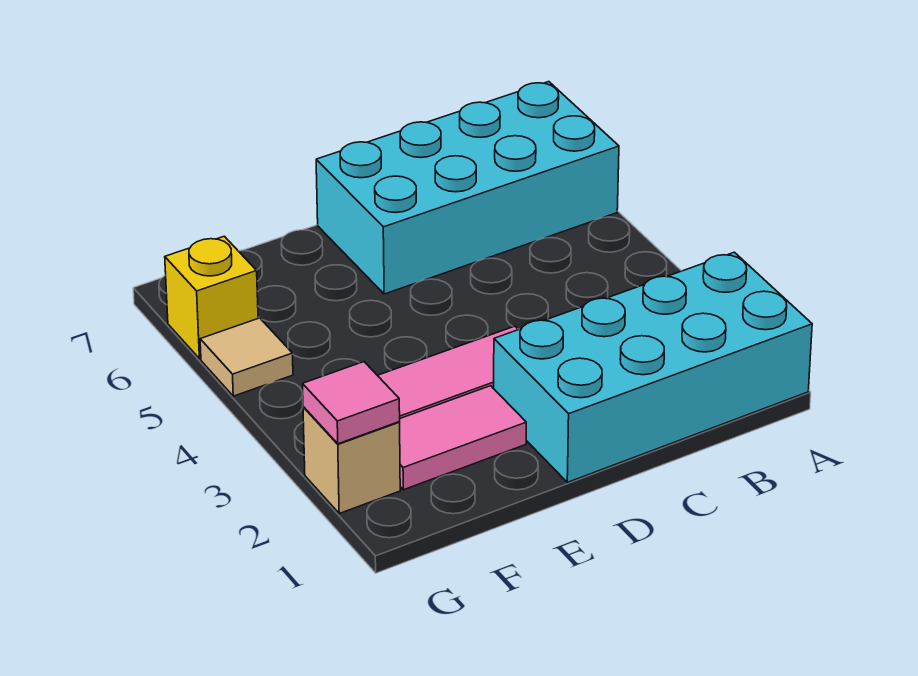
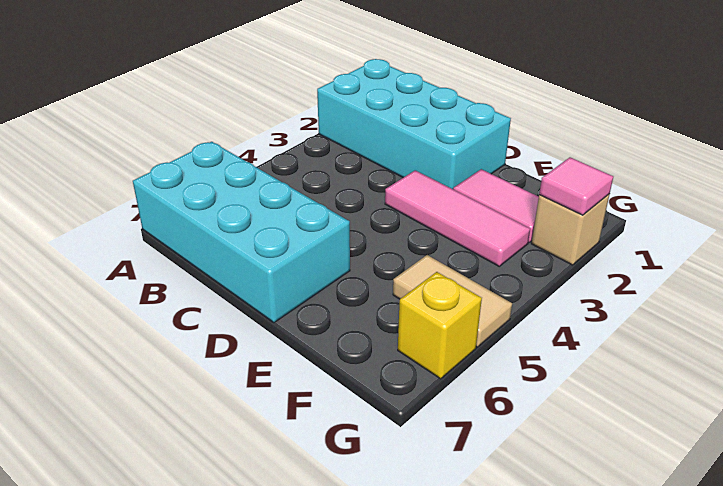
tan 1x1 tile [200,318,293,396] -> tan 1x2 tile [393,255,512,347]

